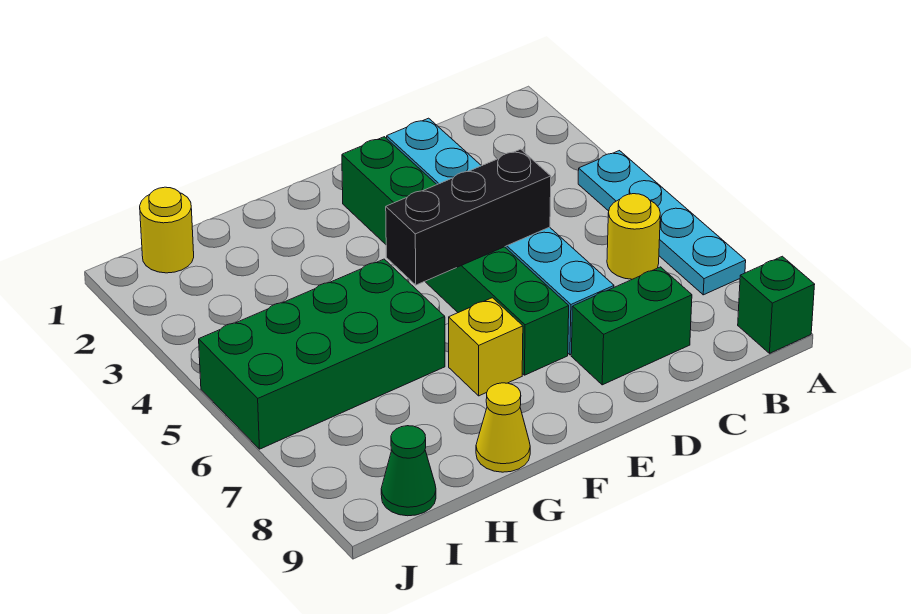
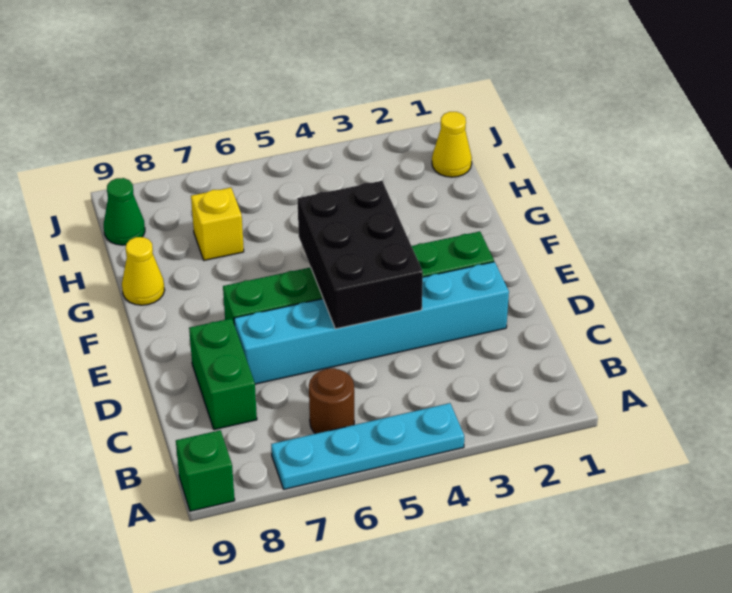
yellow 1x1 round brick [607,194,660,279] -> brown 1x1 round brick [309,368,354,434]
black 1x3 brick [386,149,551,285] -> black 2x3 brick [297,181,423,329]
yellow 1x1 brick [449,298,523,396] -> yellow 1x1 brick moved to [191,188,244,260]
green 2x4 brick [199,259,445,449] -> none
yellow 1x1 round brick [140,187,194,273] -> yellow 1x1 cone [432,112,472,177]

